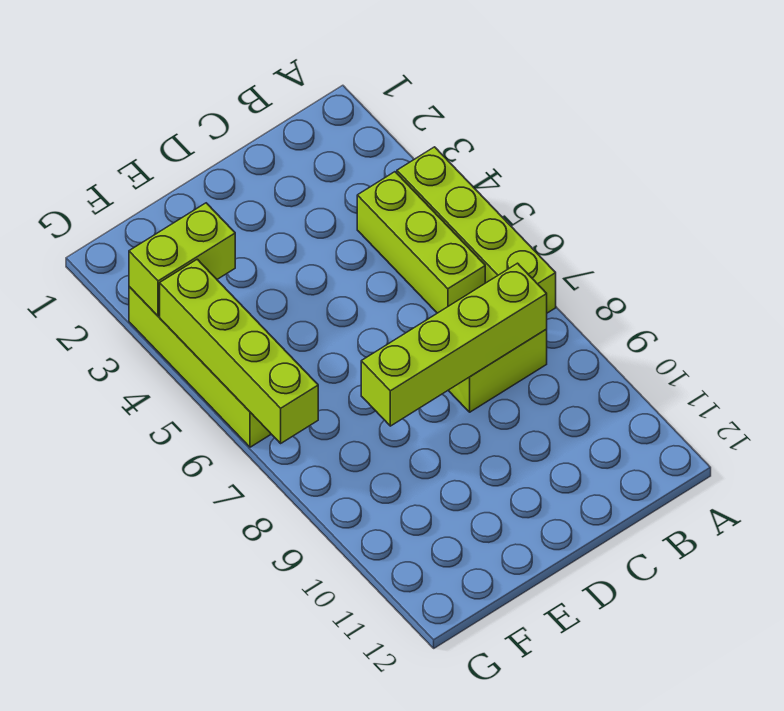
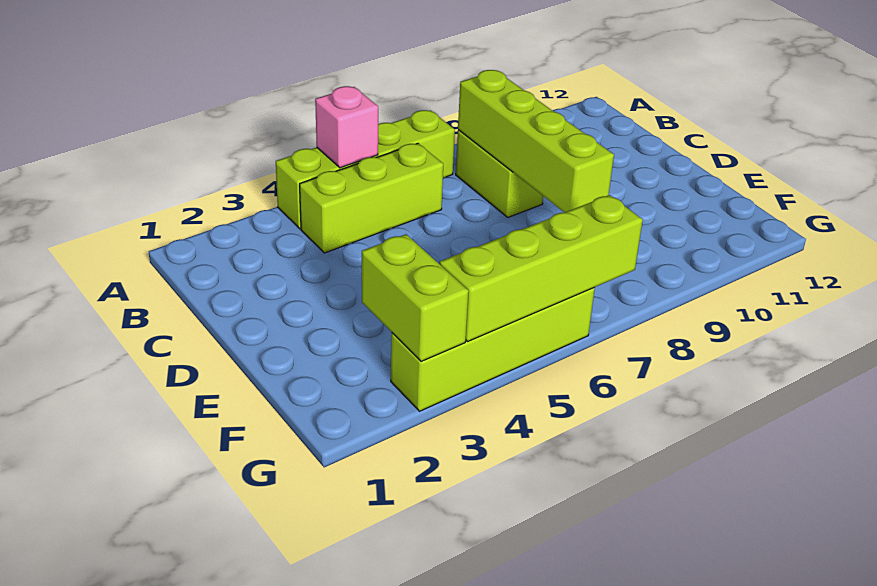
none -> pink 1x1 brick [315,86,378,168]

